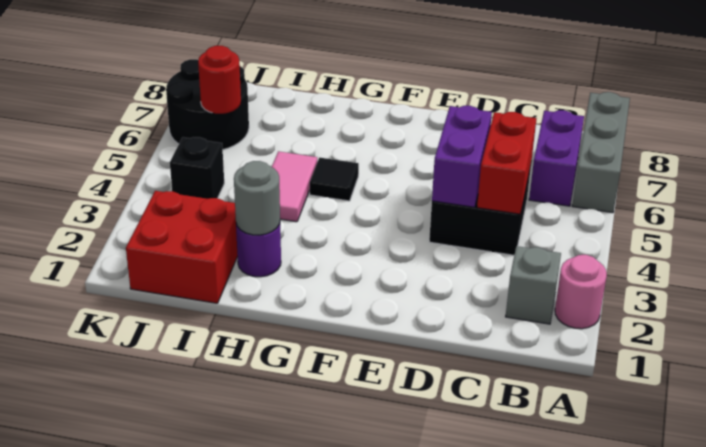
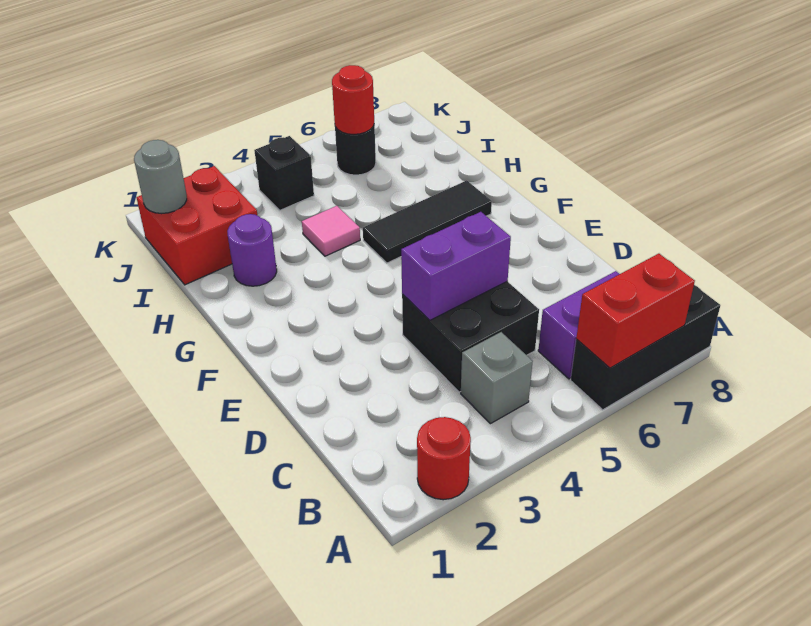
pink 1x1 round brick [555,255,607,329] -> red 1x1 round brick [417,417,471,500]
grey 1x3 brick [572,92,630,213] -> black 1x3 brick [571,285,720,410]
grey 1x1 brick [506,246,561,324] -> grey 1x1 brick moved to [461,332,533,424]
red 1x2 brick [477,112,537,214] -> red 1x2 brick moved to [576,254,695,368]
black 1x1 tile [310,157,359,201] -> black 1x3 tile [363,180,492,263]
grey 1x1 round brick [234,161,280,235] -> grey 1x1 round brick moved to [134,140,187,214]
pink 1x2 tile [272,151,317,222] -> pink 1x1 tile [302,206,360,256]
black 2x2 round brick [166,59,249,150] -> black 1x1 round brick [335,125,376,175]

